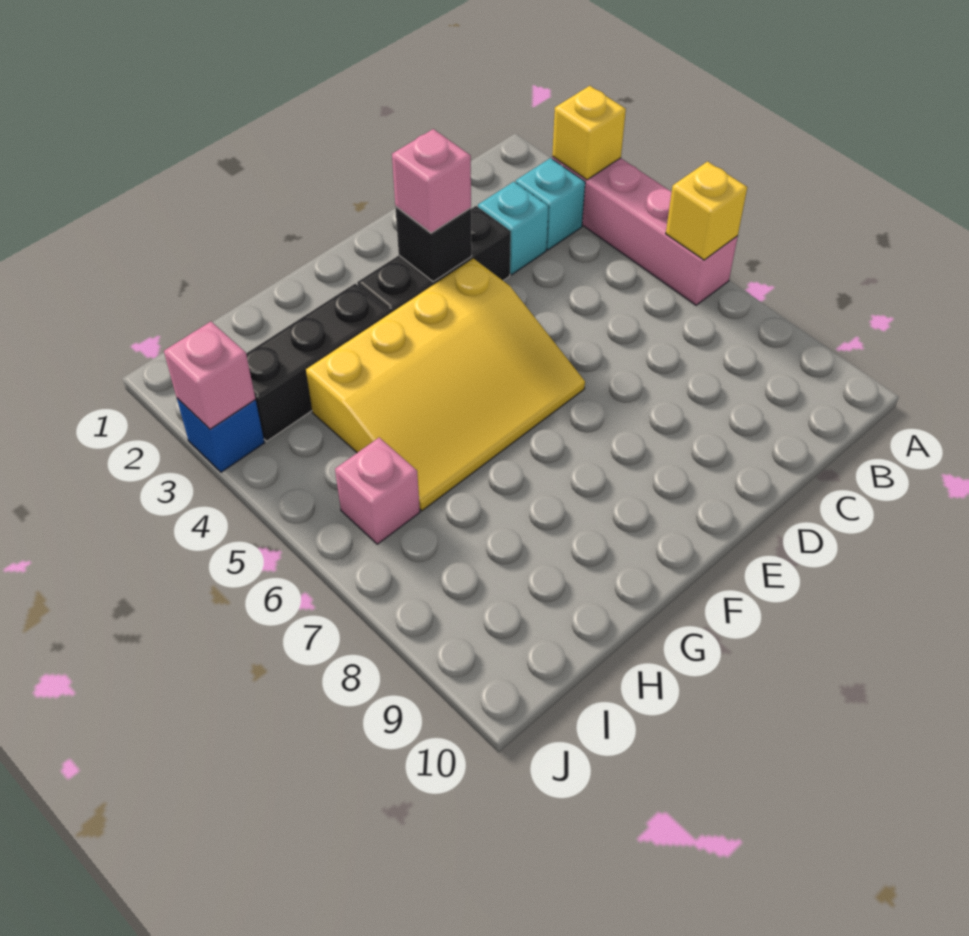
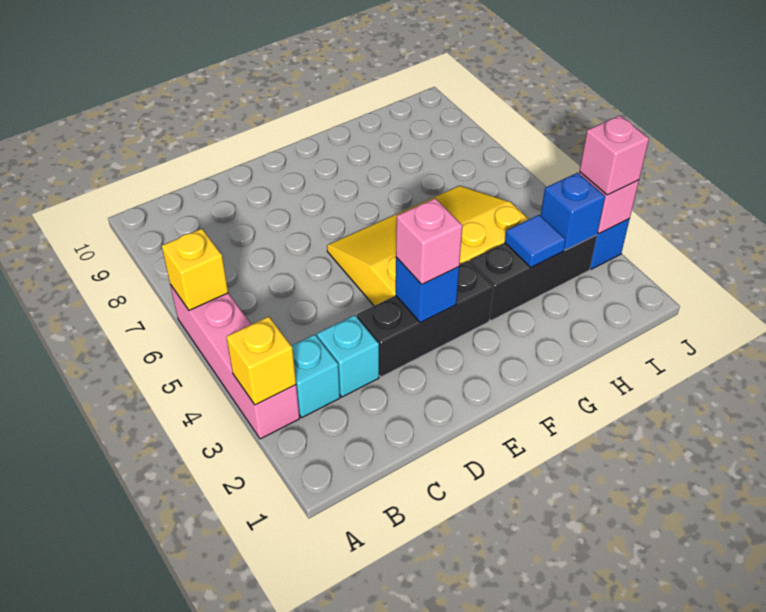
black 1x1 brick [395,207,472,282] -> blue 1x1 brick [396,257,459,323]
none -> blue 1x1 tile [505,215,566,267]
none -> blue 1x1 brick [541,173,605,250]
pink 1x1 brick [335,438,420,544] -> pink 1x1 brick moved to [580,116,649,195]

